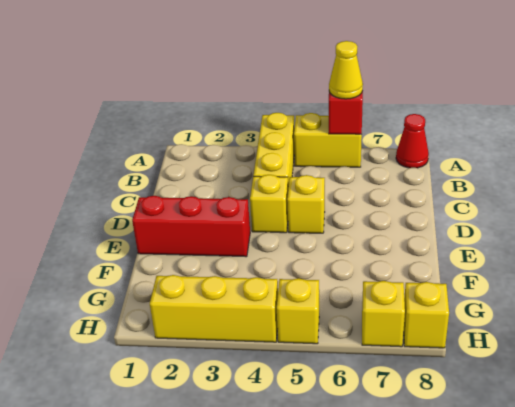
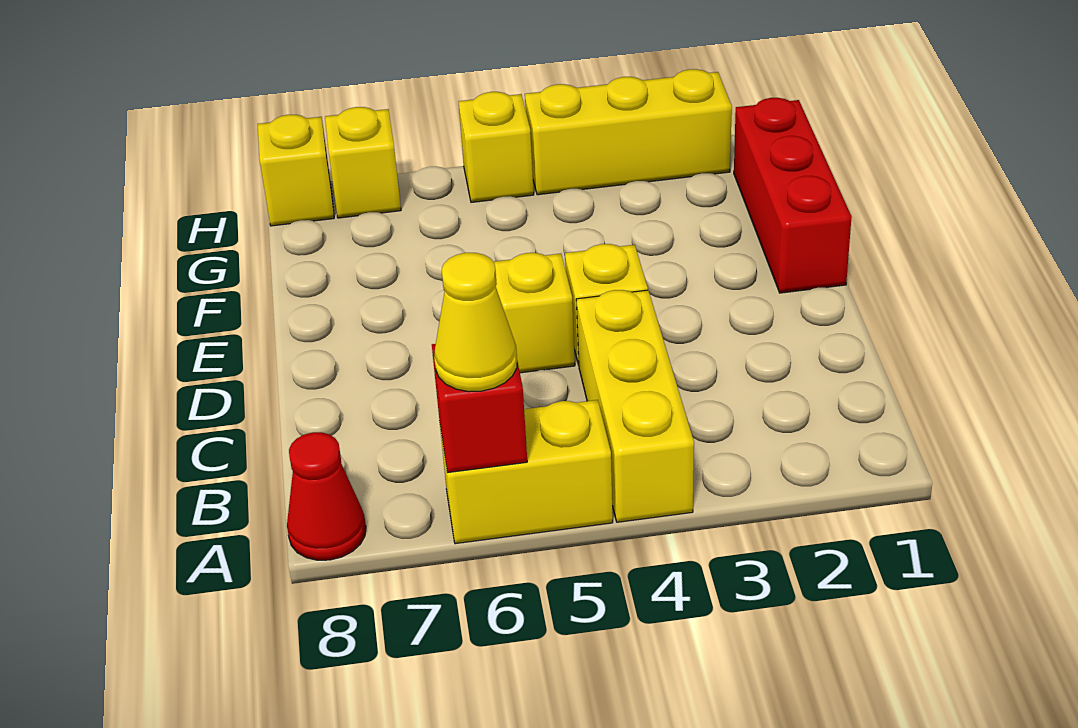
red 1x3 brick [132,196,250,257] -> red 1x3 brick turned to [734,98,852,293]

